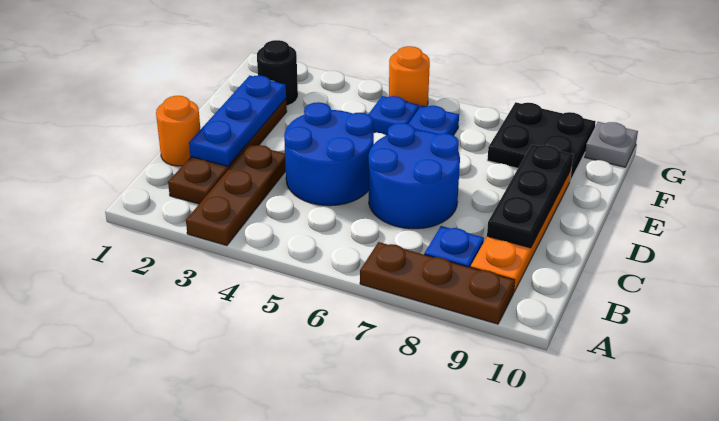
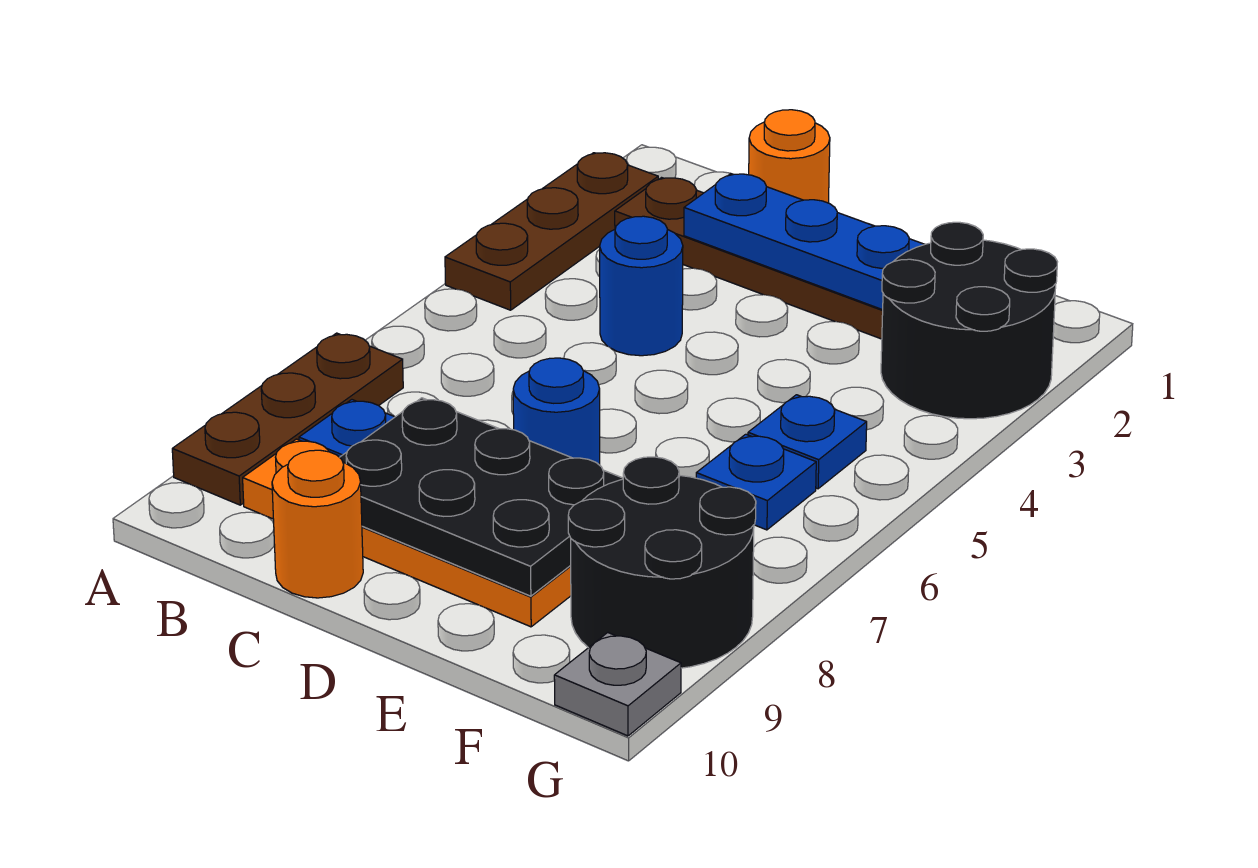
brown 1x3 plate [186,145,286,246] -> brown 1x3 plate turned to [445,153,658,310]
blue 2x2 round brick [284,102,374,206] -> blue 1x1 round brick [600,216,683,356]
blue 2x2 round brick [369,123,460,229] -> blue 1x1 round brick [513,358,600,465]
black 1x3 plate [487,144,573,248] -> black 2x3 plate [340,398,623,596]
black 1x1 round brick [257,40,298,106] -> black 2x2 round brick [881,222,1057,419]
black 2x2 plate [487,102,596,181] -> black 2x2 round brick [568,457,756,668]
orange 1x1 round brick [389,46,430,108] -> orange 1x1 round brick moved to [272,450,363,598]

